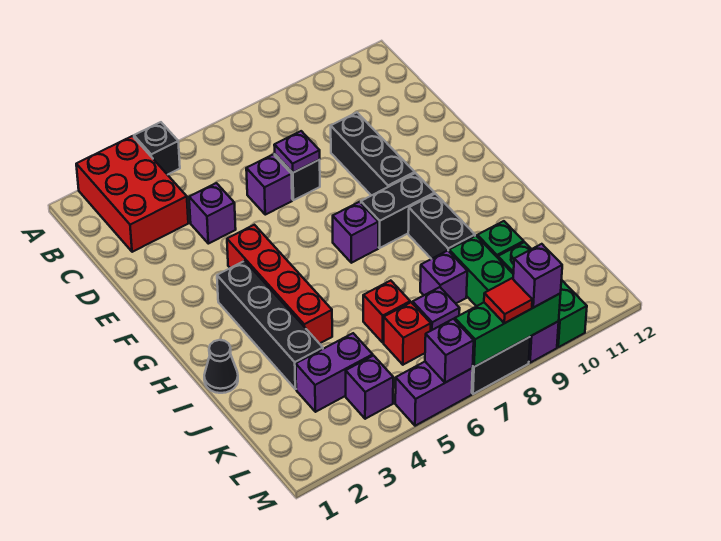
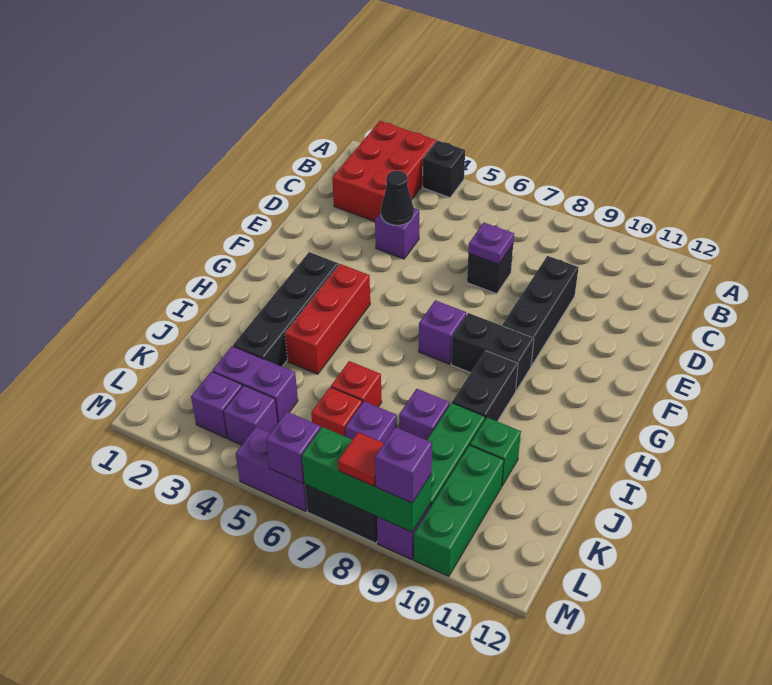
purple 1x1 brick [246,155,292,215] -> purple 1x1 brick moved to [191,372,242,438]
red 1x4 brick [227,225,332,344] -> red 1x3 brick [285,264,370,374]
black 1x1 cone [204,340,238,393] -> black 1x1 cone moved to [381,171,414,225]

